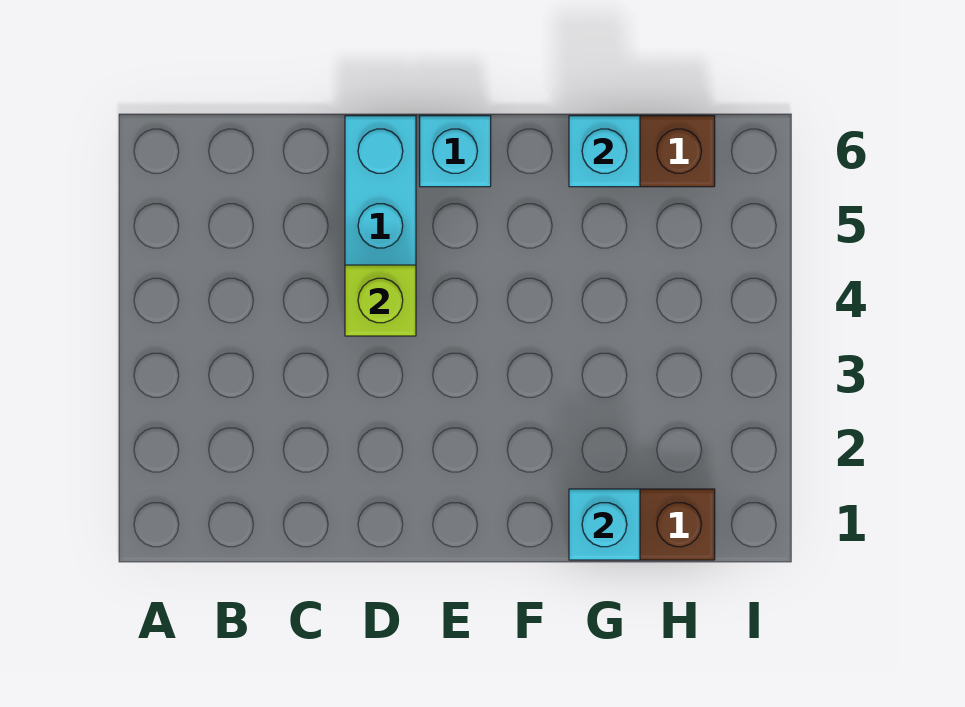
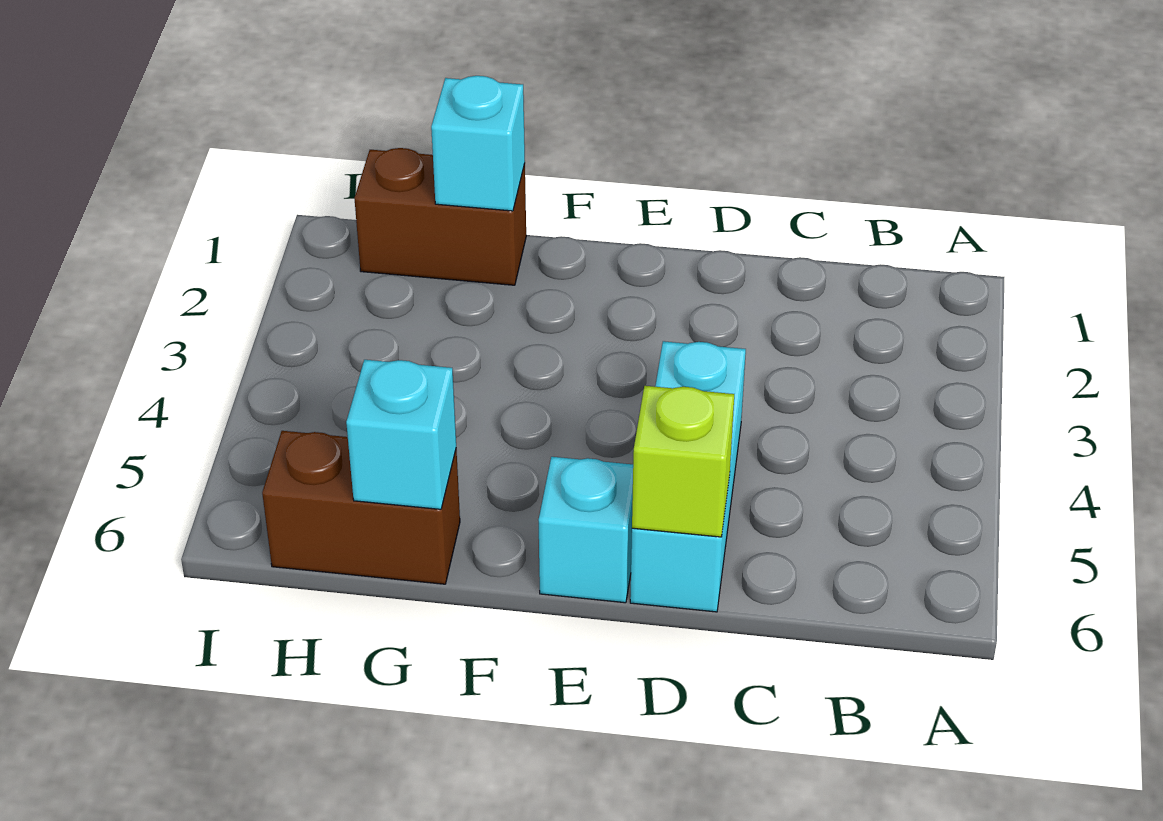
lime 1x1 brick [345,265,416,336] -> lime 1x1 brick moved to [632,386,734,537]

